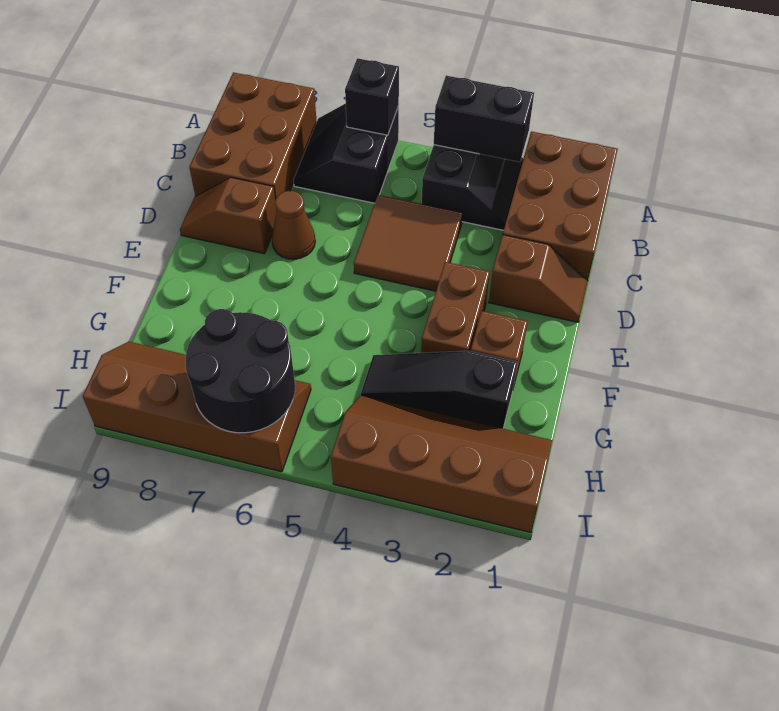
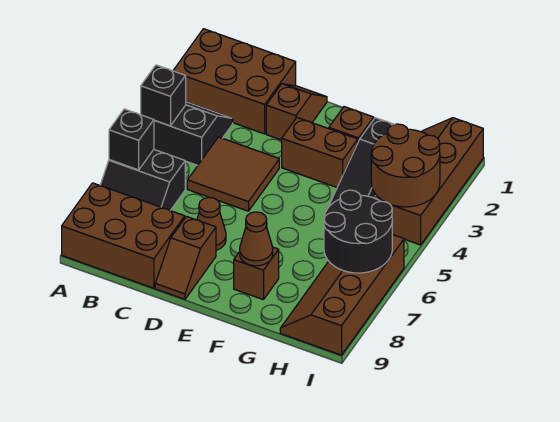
black 1x2 brick [434,76,534,162] -> black 1x1 brick [141,65,186,126]
none -> brown 1x1 brick [234,247,279,300]
none -> brown 1x1 cone [240,212,273,266]
none -> brown 2x2 round brick [371,124,440,207]

